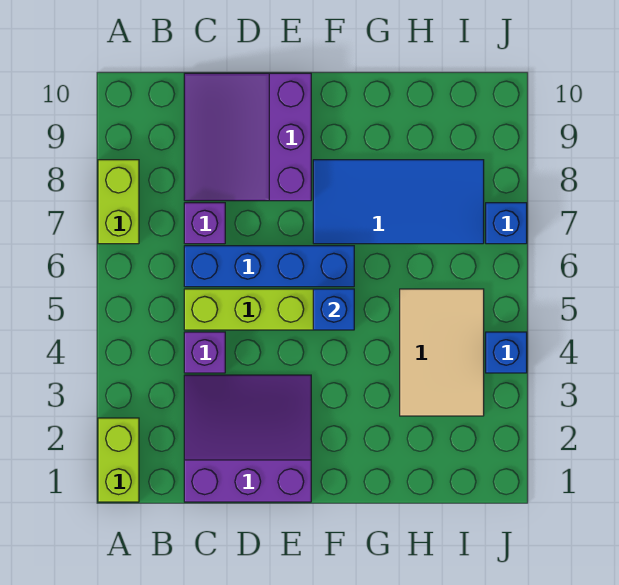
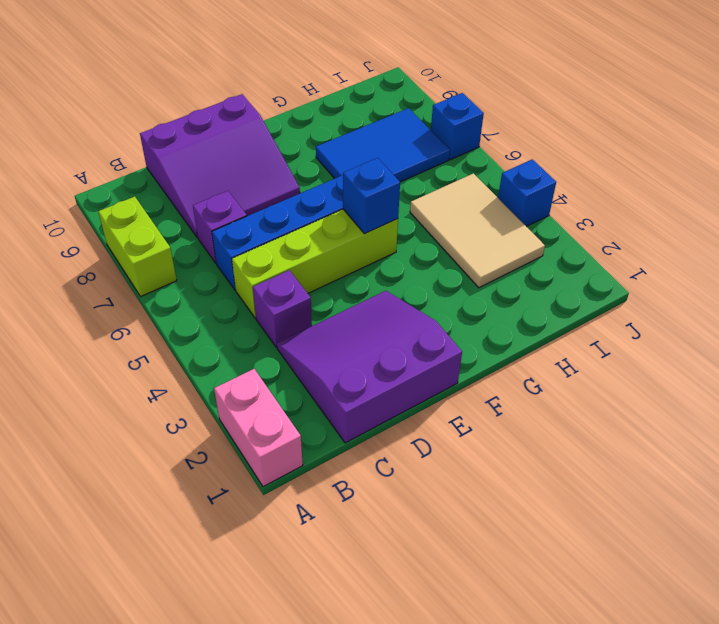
lime 1x2 brick [98,418,139,502] -> pink 1x2 brick [214,369,303,487]
purple 3x3 slope [184,73,311,201] -> purple 3x3 slope turned to [140,94,300,238]
blue 2x4 tile [313,160,484,244] -> blue 2x3 tile [316,108,450,182]

